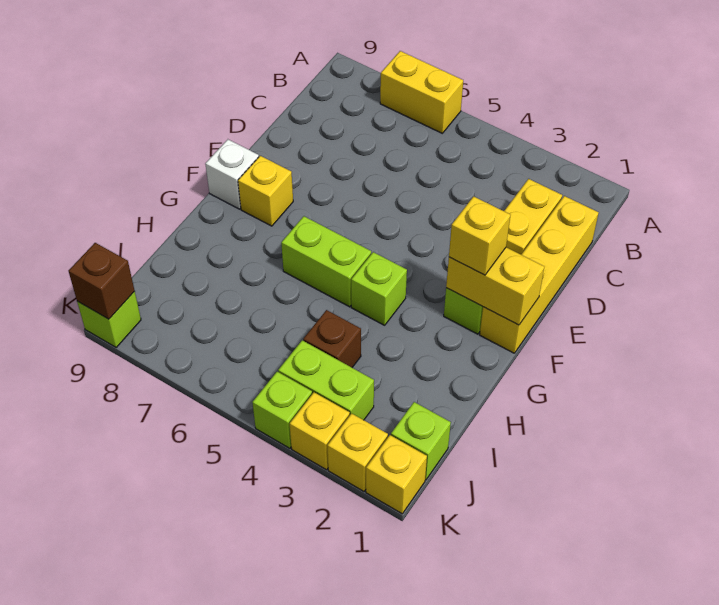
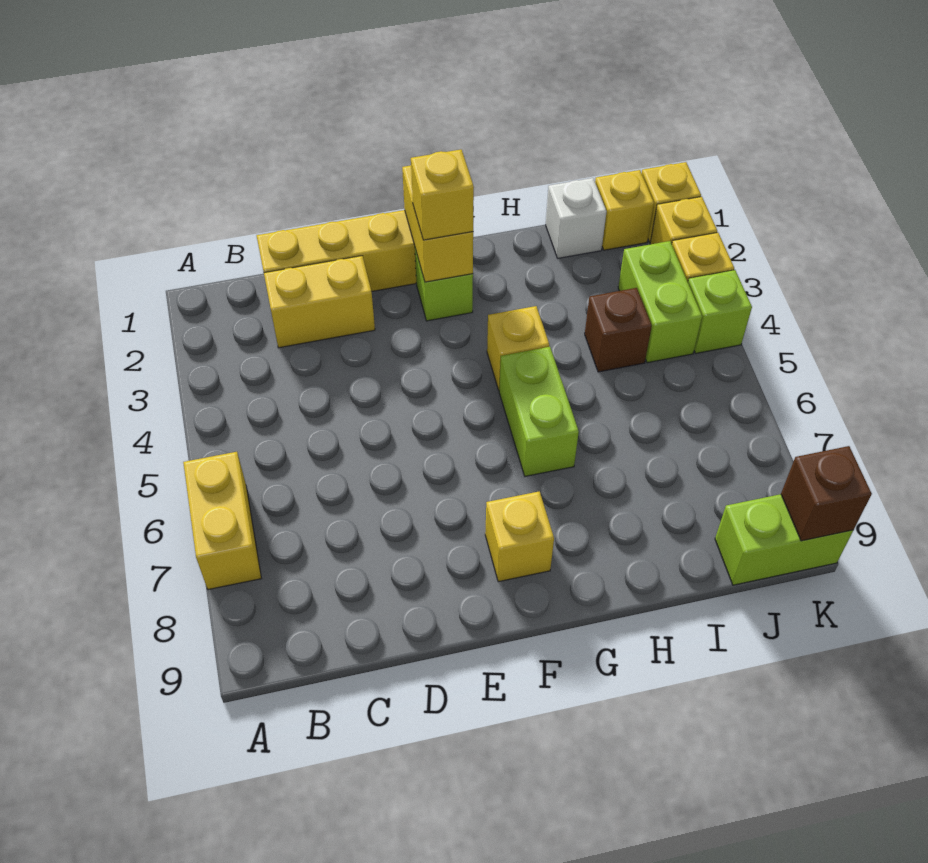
white 1x1 brick [205,140,259,209] -> white 1x1 brick moved to [546,178,607,258]
lime 1x1 brick [351,252,407,325] -> yellow 1x1 brick [487,306,549,390]
lime 1x1 brick [391,402,451,480] -> yellow 1x1 brick [595,170,654,250]
lime 1x1 brick [77,292,141,347] -> lime 1x2 brick [715,494,853,585]

